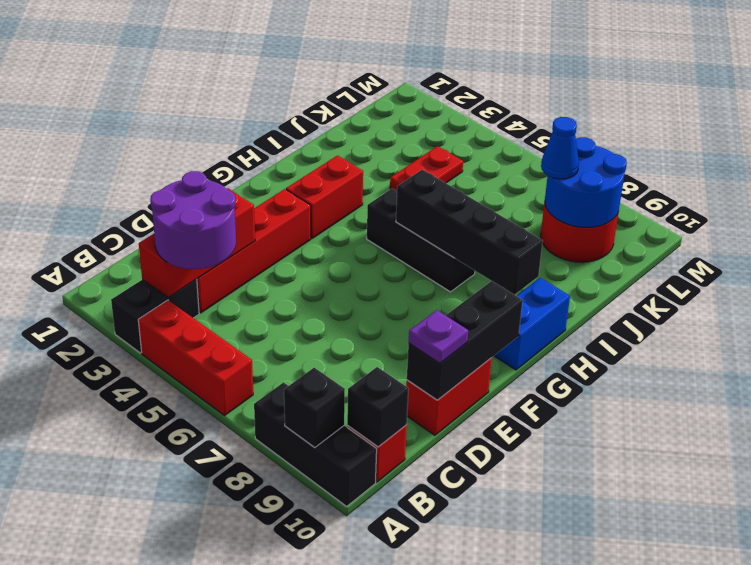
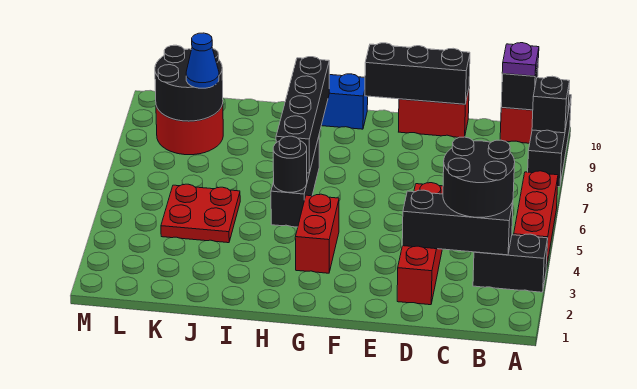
red 1x3 brick [139,188,255,297] -> black 1x3 brick [402,190,513,255]
purple 2x2 round brick [150,171,236,269] -> black 2x2 round brick [443,137,515,217]
red 1x4 brick [197,189,311,313] -> red 1x4 brick turned to [397,183,443,305]
purple 1x1 plate [409,310,468,363] -> purple 1x1 plate moved to [502,43,539,76]
red 1x2 brick [286,155,363,238] -> red 1x2 brick turned to [295,194,339,273]
none -> black 1x1 round brick [273,136,307,192]
red 1x2 plate [390,146,463,191] -> red 2x2 plate [161,184,240,243]
blue 2x2 round brick [545,137,627,228] -> black 2x2 round brick [155,45,223,121]

